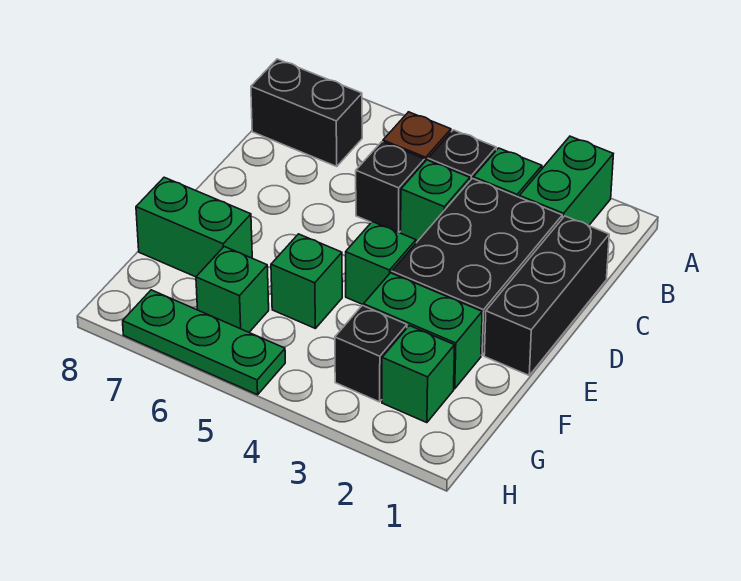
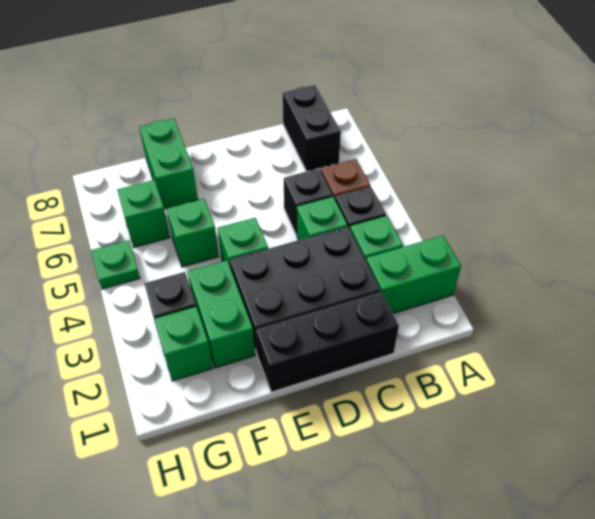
green 1x3 plate [123,290,285,395] -> green 1x1 plate [91,240,140,289]

